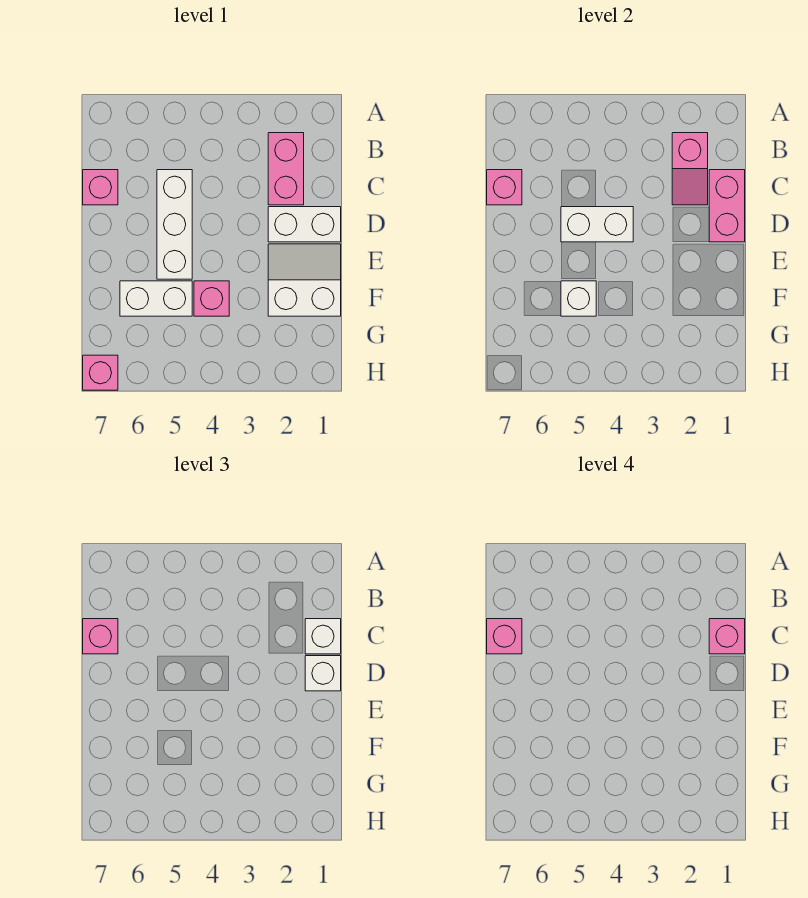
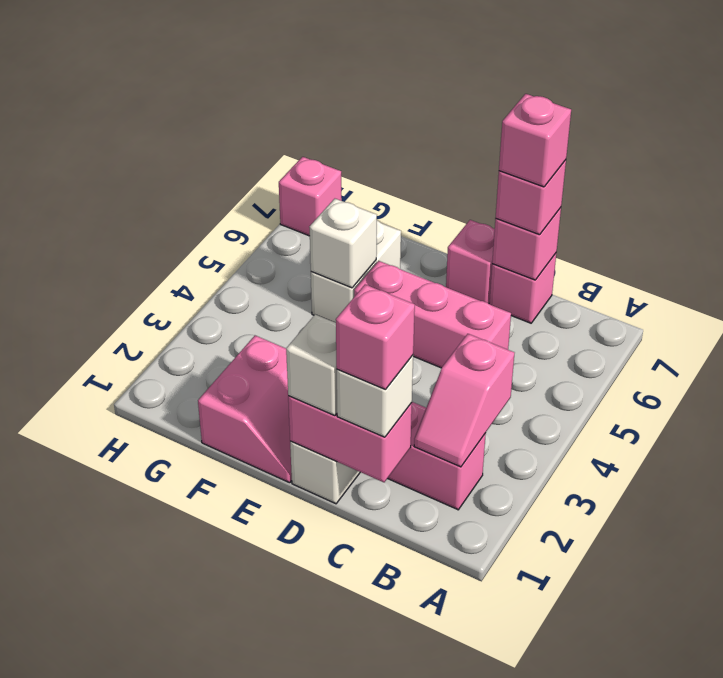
pink 1x2 slope [672,133,708,205] -> pink 1x2 slope turned to [414,334,514,467]
white 1x3 brick [157,170,192,279] -> pink 1x3 brick [354,261,511,368]
white 1x2 brick [561,207,633,242] -> none
white 2x2 slope [268,244,341,316] -> pink 2x2 slope [198,336,292,483]
pink 1x1 brick [194,281,229,316] -> pink 1x1 brick moved to [446,220,495,304]

